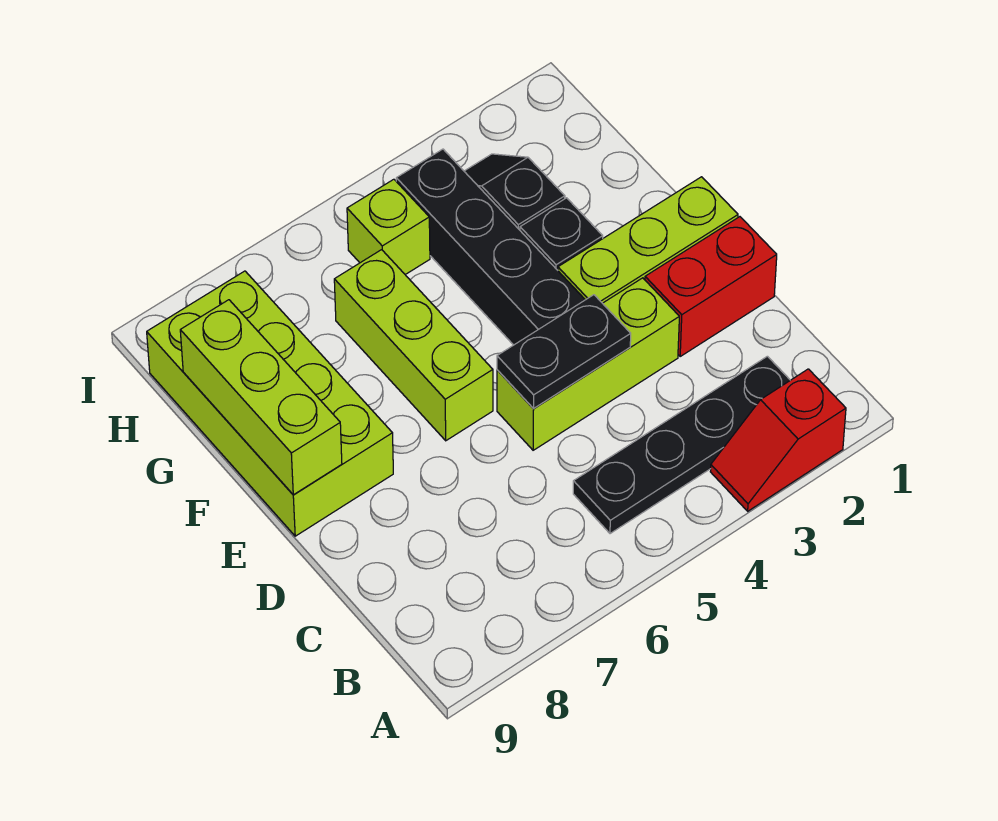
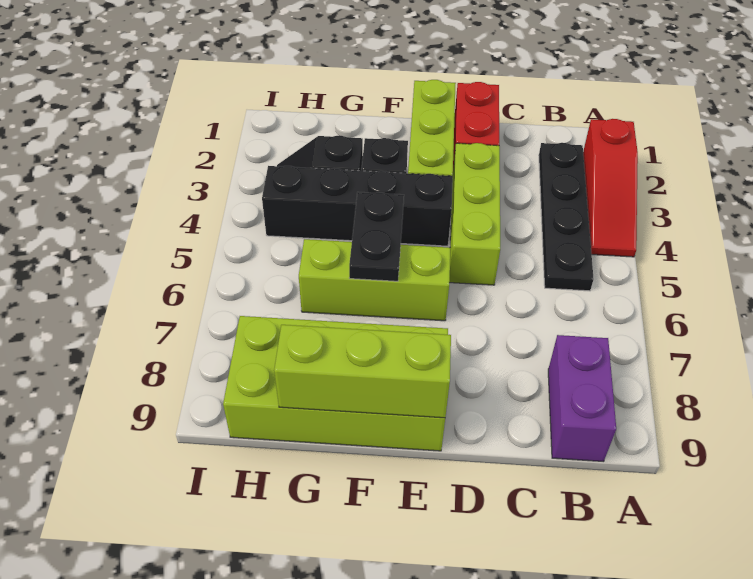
red 1x2 slope [710,369,846,511] -> red 1x3 slope [583,119,638,257]
none -> purple 1x2 brick [548,335,616,462]
black 1x2 plate [497,295,631,409] -> black 1x2 plate moved to [349,192,404,281]
lime 1x1 brick [347,179,430,275] -> none

